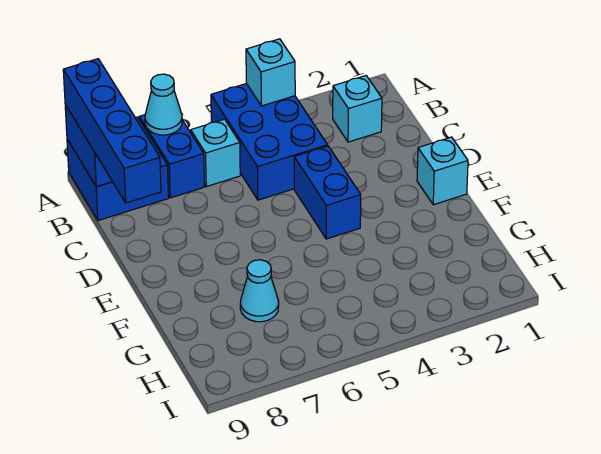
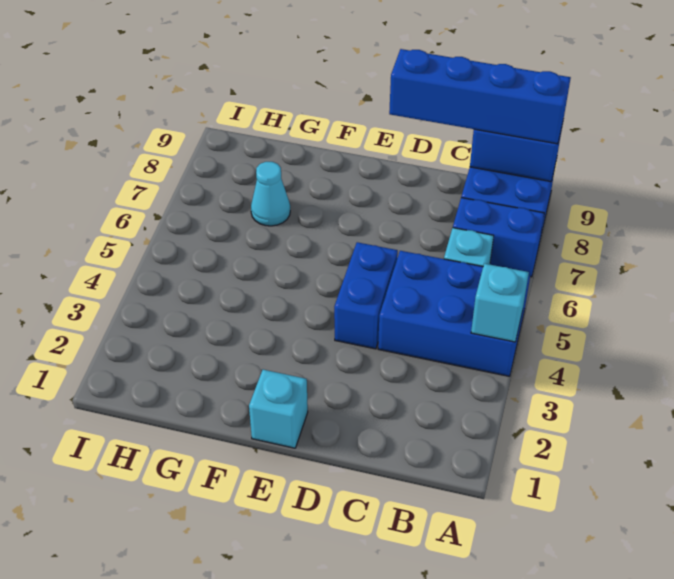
cyan 1x1 cone [145,74,182,135] -> none
cyan 1x1 brick [333,76,382,142] -> none
blue 1x2 brick [294,146,361,239] -> blue 1x2 brick turned to [334,242,398,349]

